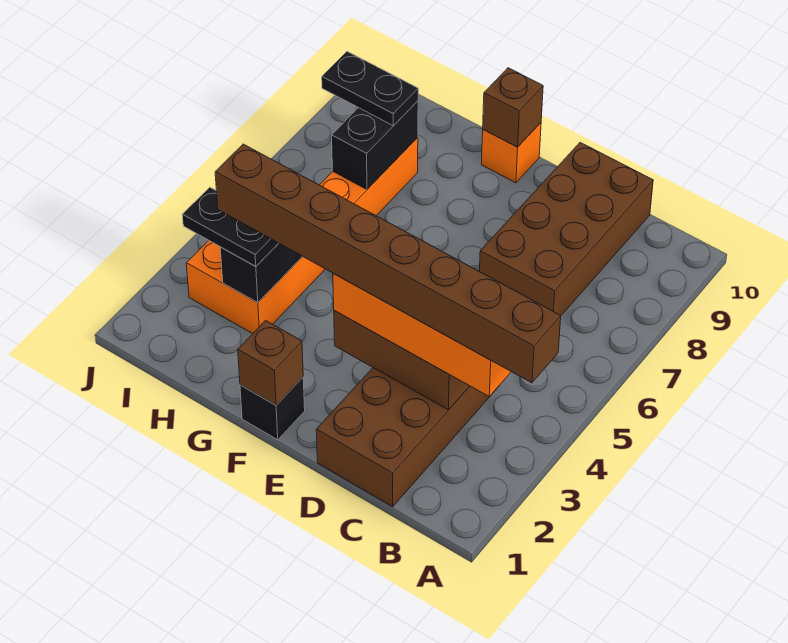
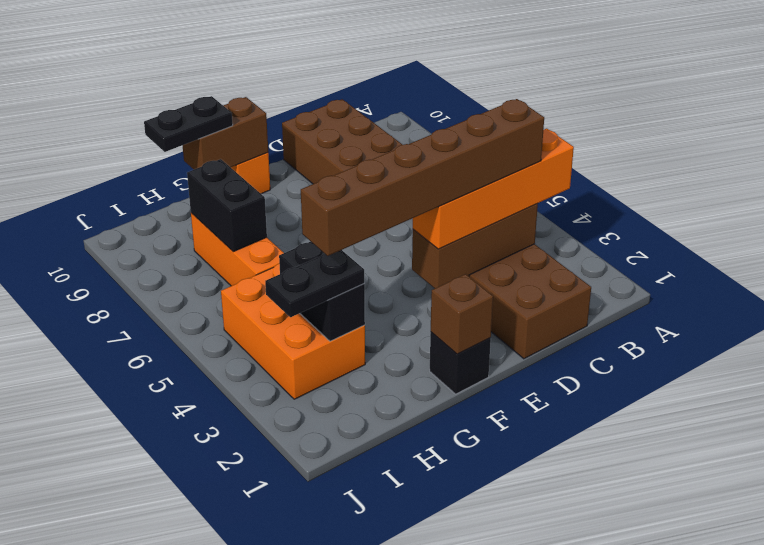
brown 1x8 brick [215,144,561,383] -> brown 1x6 brick [301,99,544,256]
brown 1x1 brick [483,68,543,147] -> brown 1x2 brick [182,97,268,169]
black 1x2 plate [322,51,418,126] -> black 1x2 plate moved to [144,96,233,152]

